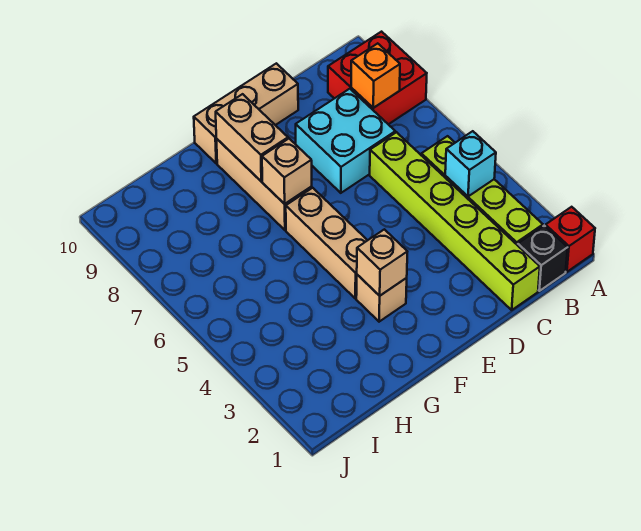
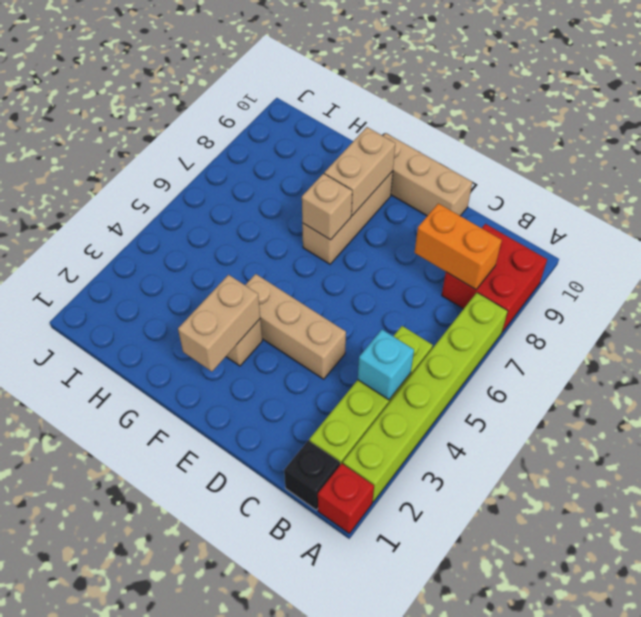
orange 1x1 brick [351,43,400,108] -> orange 1x2 brick [415,203,502,290]
lime 1x6 brick [370,132,540,310] -> lime 1x6 brick moved to [343,293,508,502]
cyan 2x2 brick [296,89,395,193] -> none
tan 1x1 brick [357,229,407,296] -> tan 1x2 brick [178,275,260,372]
tan 1x3 brick [286,188,367,298] -> tan 1x3 brick turned to [245,274,346,379]

